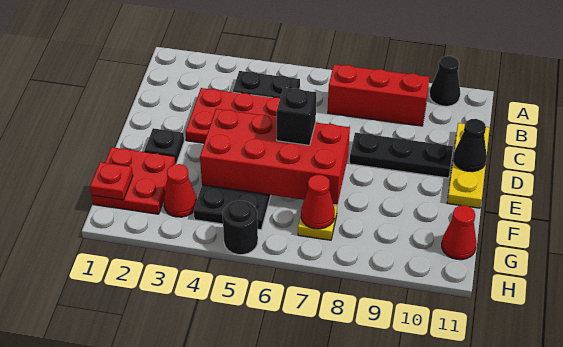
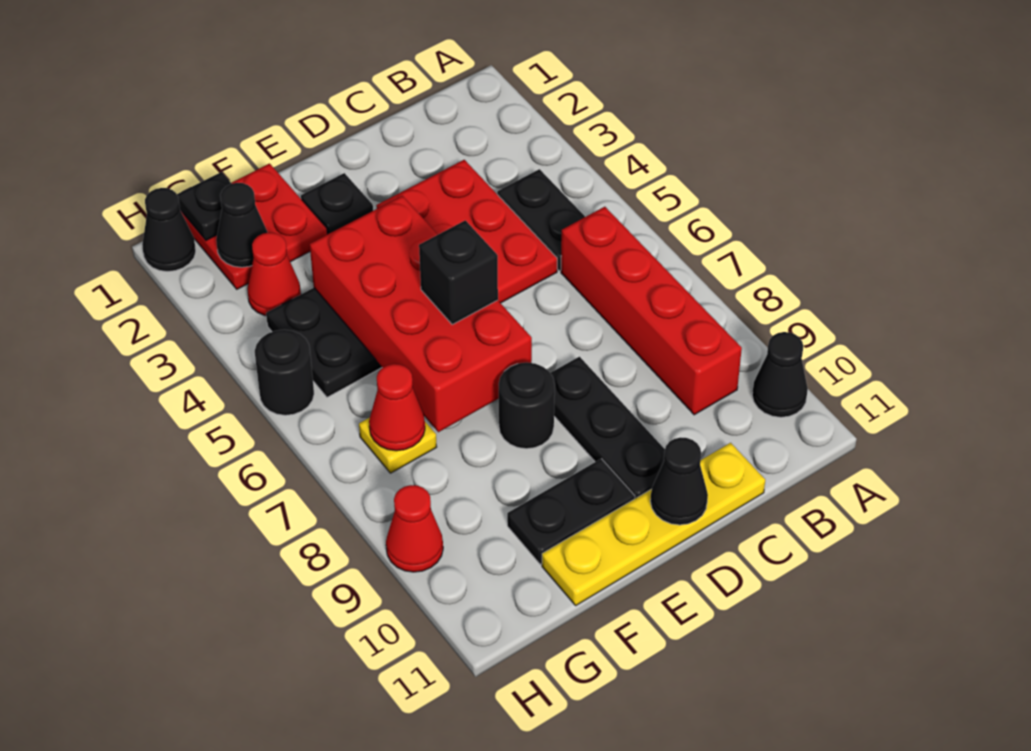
red 1x3 brick [328,64,429,126] -> red 1x4 brick [561,207,742,415]
yellow 1x3 plate [447,123,490,208] -> yellow 1x4 plate [542,443,765,605]
none -> black 1x1 round brick [499,363,555,449]
none -> black 1x2 plate [507,459,635,564]
red 1x1 plate [90,162,133,200] -> black 1x1 plate [177,172,232,241]
none -> black 1x1 cone [216,183,268,267]
red 1x1 cone [442,205,476,260] -> red 1x1 cone moved to [386,485,443,572]
none -> black 1x1 cone [142,188,196,272]

